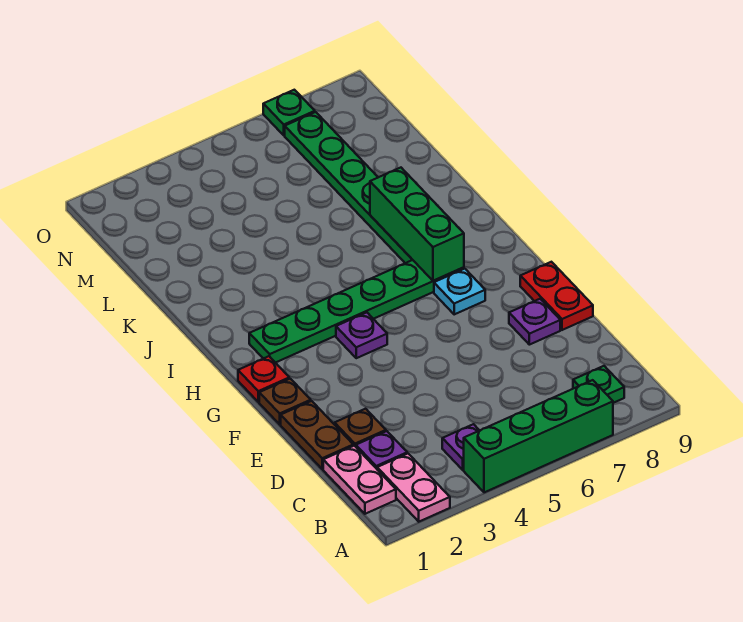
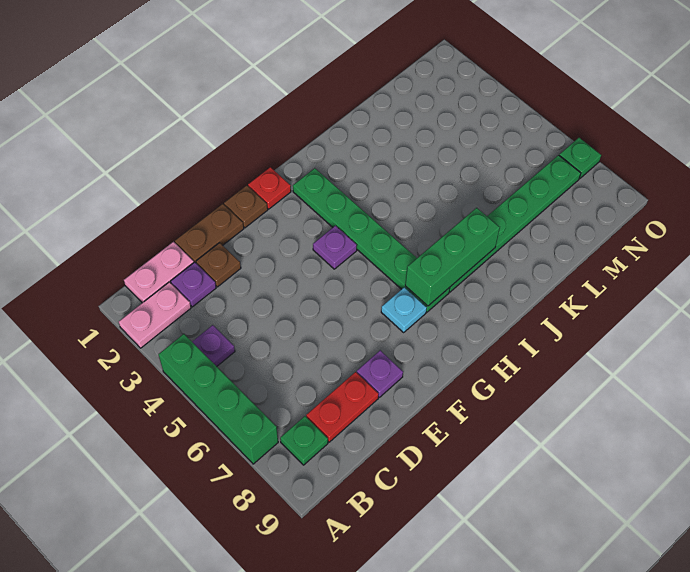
red 1x2 plate [520,262,593,330] -> red 1x2 plate moved to [306,372,379,442]

